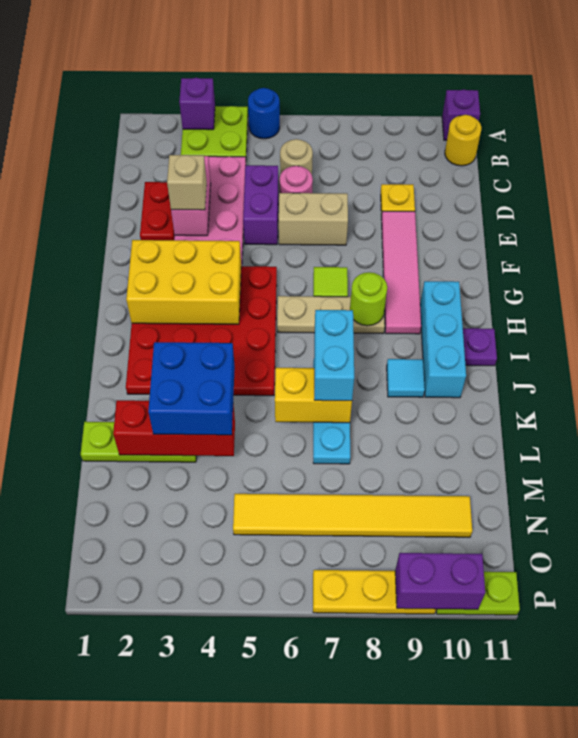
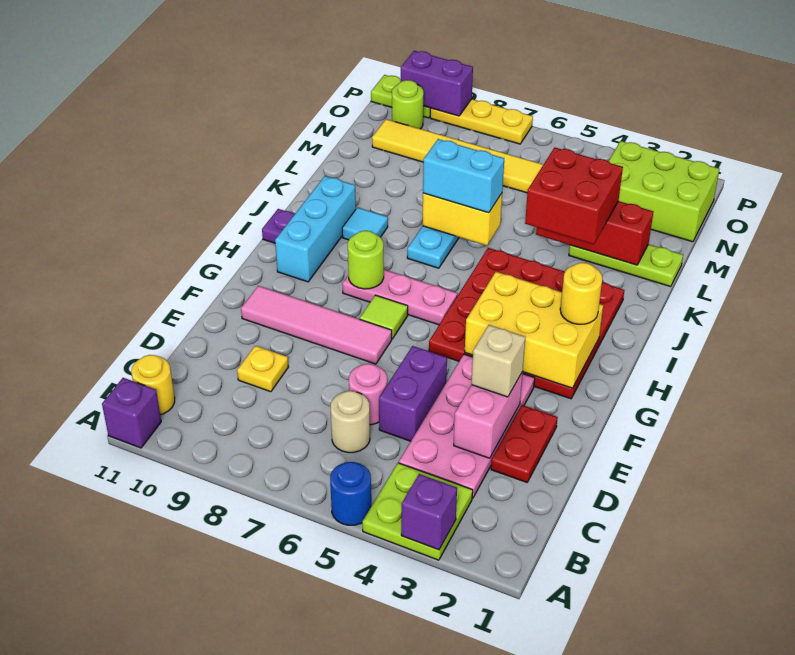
tan 1x2 brick [279,193,348,245] -> none
pink 1x4 tile [381,211,421,334] -> pink 1x4 tile turned to [241,286,392,364]
none -> yellow 1x1 round brick [560,263,602,324]
tan 1x3 plate [277,296,385,334] -> pink 1x3 plate [342,270,457,325]
cyan 1x2 brick [314,310,354,401] -> cyan 1x2 brick turned to [423,139,504,213]
blue 2x2 brick [148,342,235,435] -> red 2x2 brick [525,147,623,244]
none -> lime 2x3 brick [609,141,719,242]
none -> lime 1x1 round brick [392,80,424,129]

